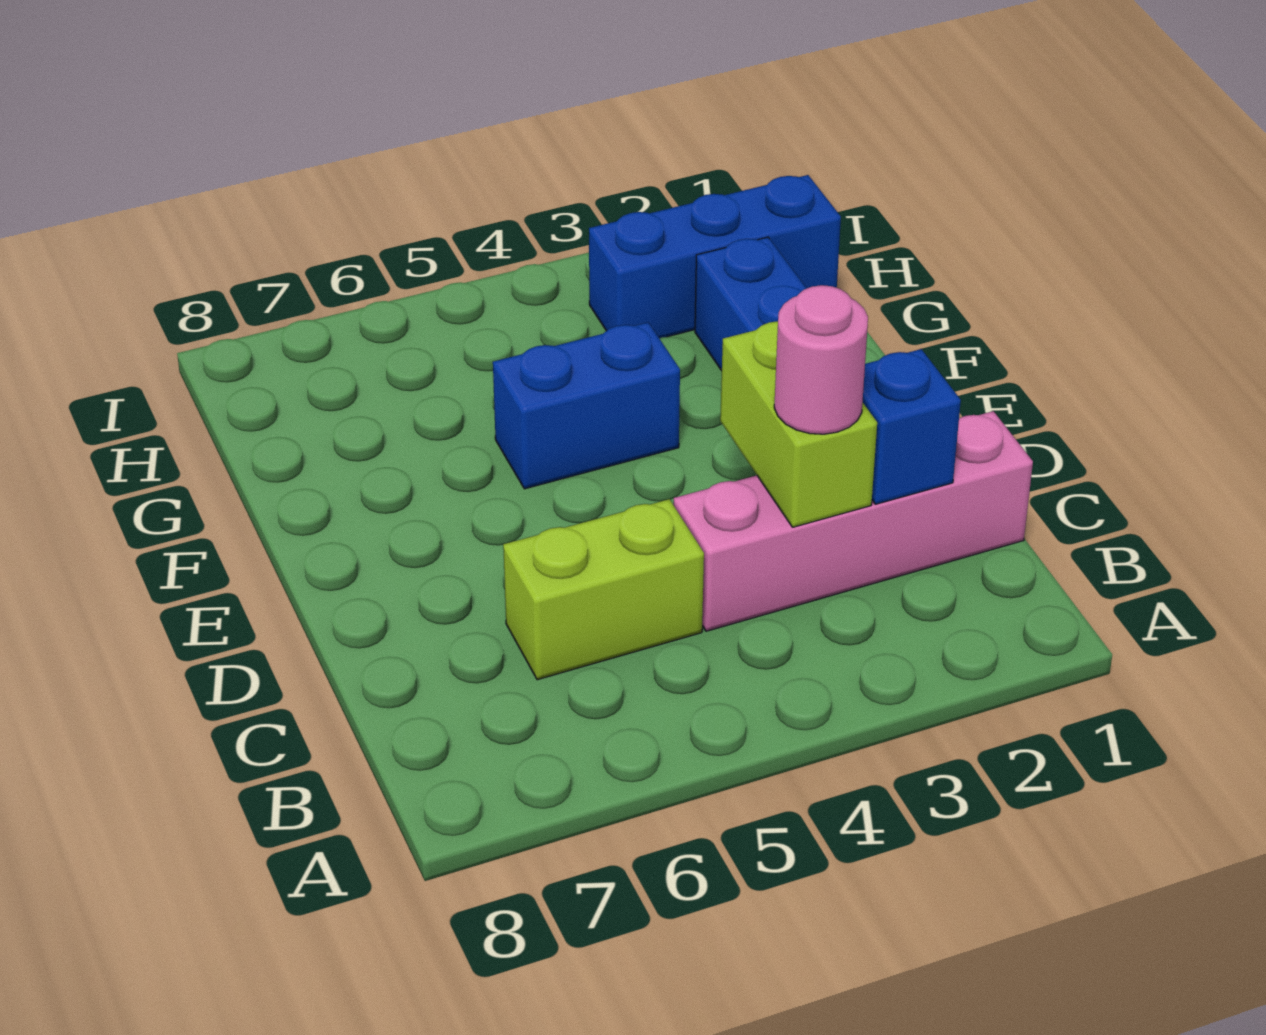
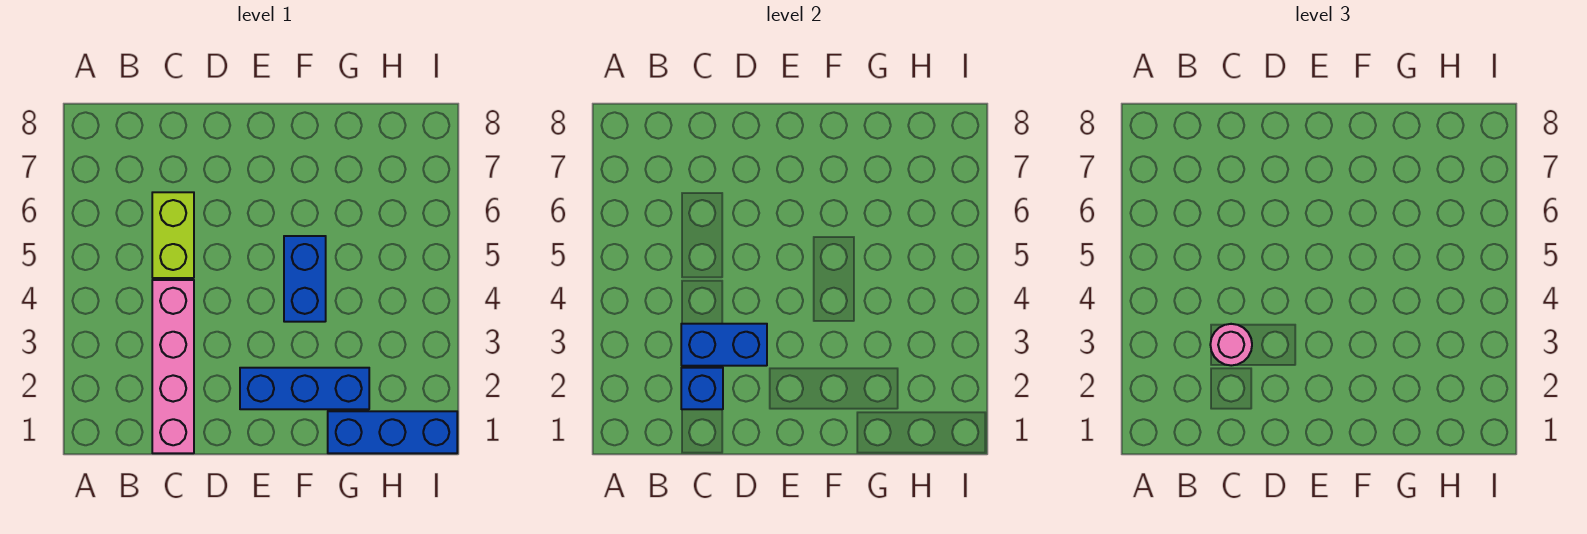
lime 1x2 brick [720,321,877,527] -> blue 1x2 brick [681,324,767,366]
blue 1x3 brick [589,175,841,338] -> blue 1x3 brick turned to [328,411,457,453]

